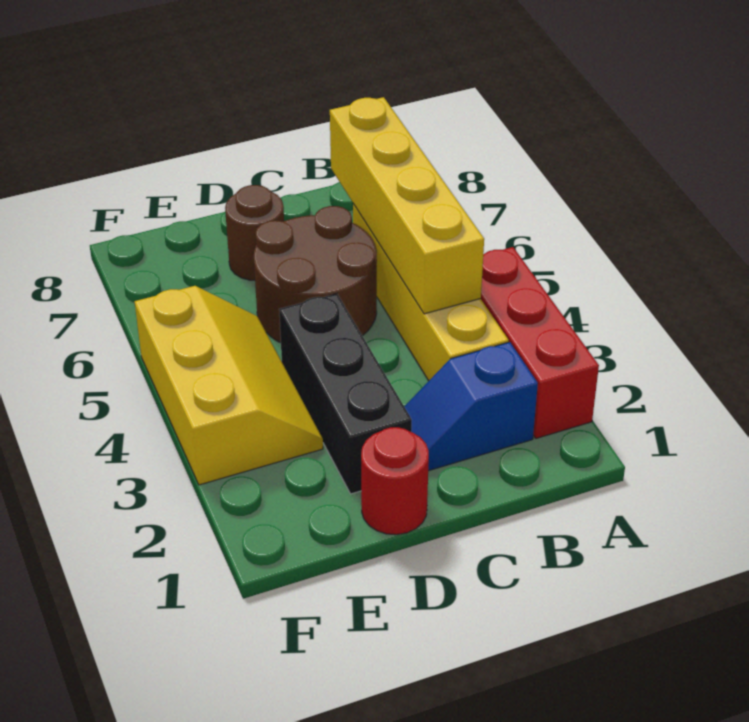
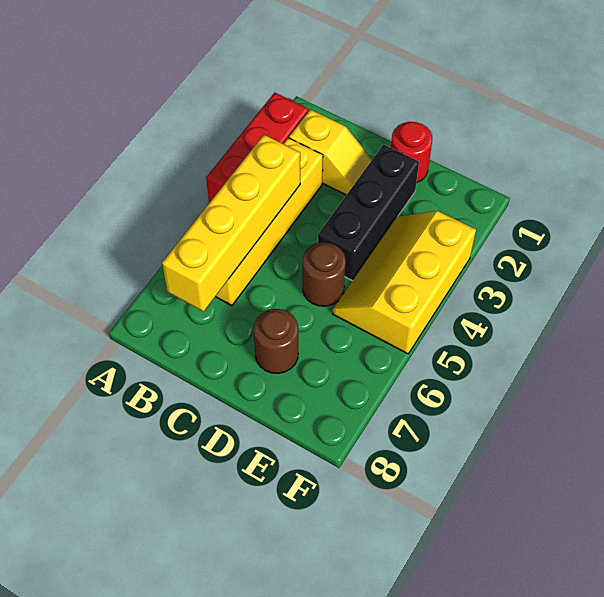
blue 1x2 slope [404,342,538,471] -> yellow 1x2 slope [289,109,372,195]
brown 2x2 round brick [254,206,377,343] -> brown 1x1 round brick [303,242,346,306]

